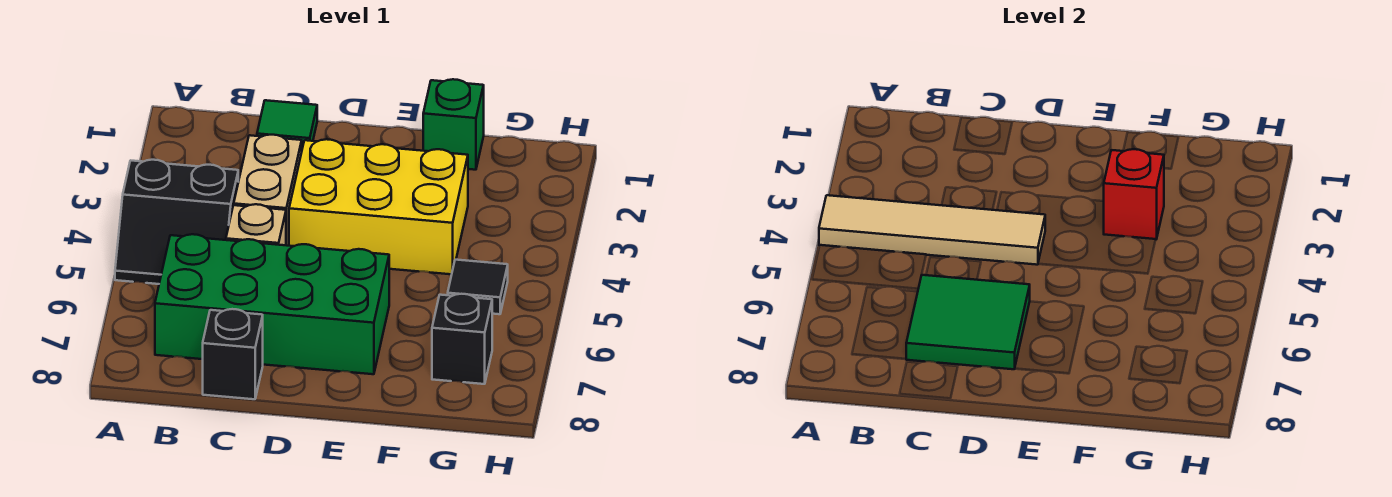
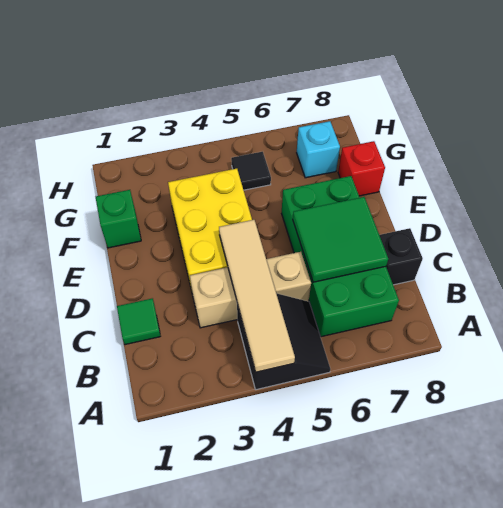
red 1x1 brick [1104,149,1164,239] -> red 1x1 brick moved to [338,141,385,196]
black 1x1 brick [432,294,492,384] -> cyan 1x1 brick [297,121,340,178]

